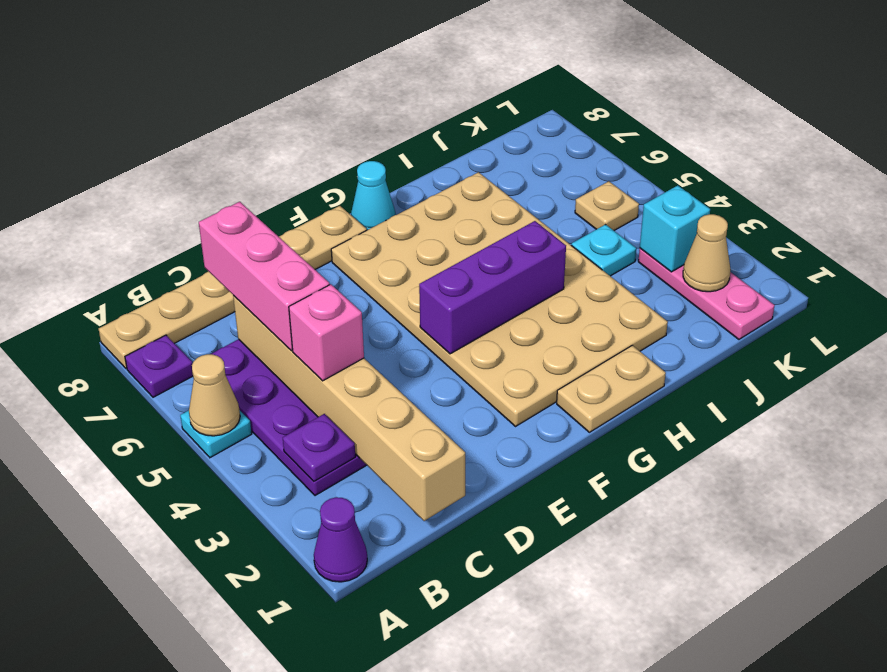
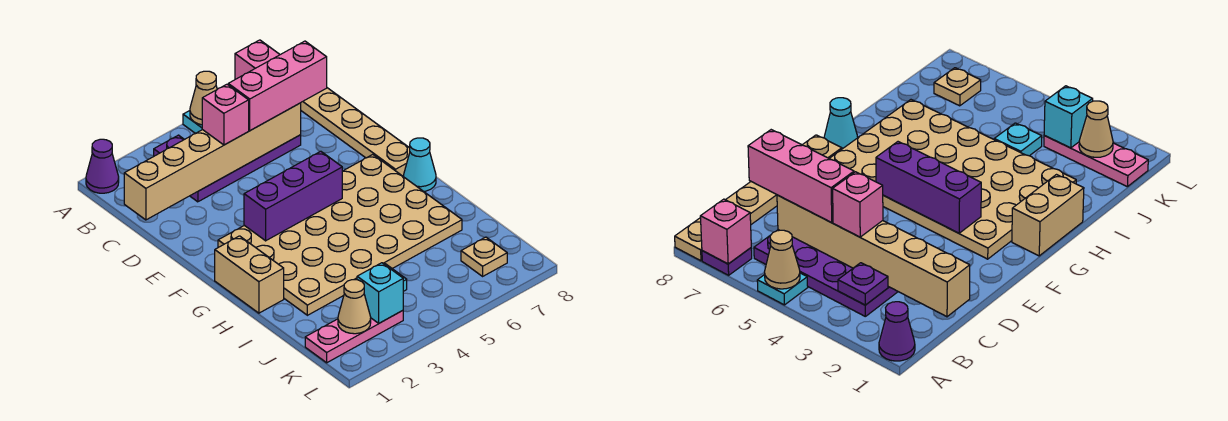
none -> pink 1x1 brick [235,40,280,79]
purple 1x3 brick [419,221,566,354] -> purple 1x3 brick turned to [244,151,342,241]
tan 1x2 plate [557,345,666,432] -> tan 1x2 brick [215,236,284,313]
tan 1x1 plate [575,181,639,230] -> tan 1x1 plate moved to [461,237,507,276]

